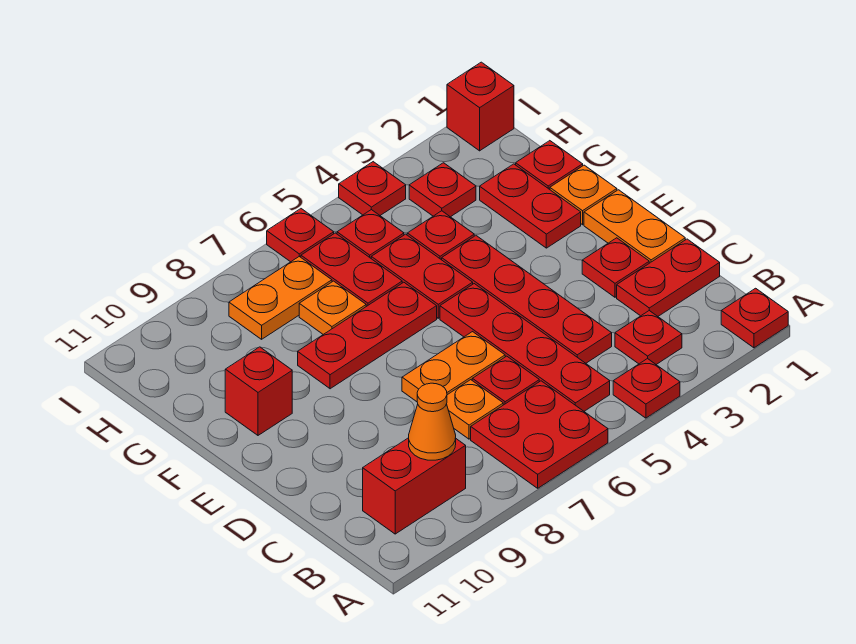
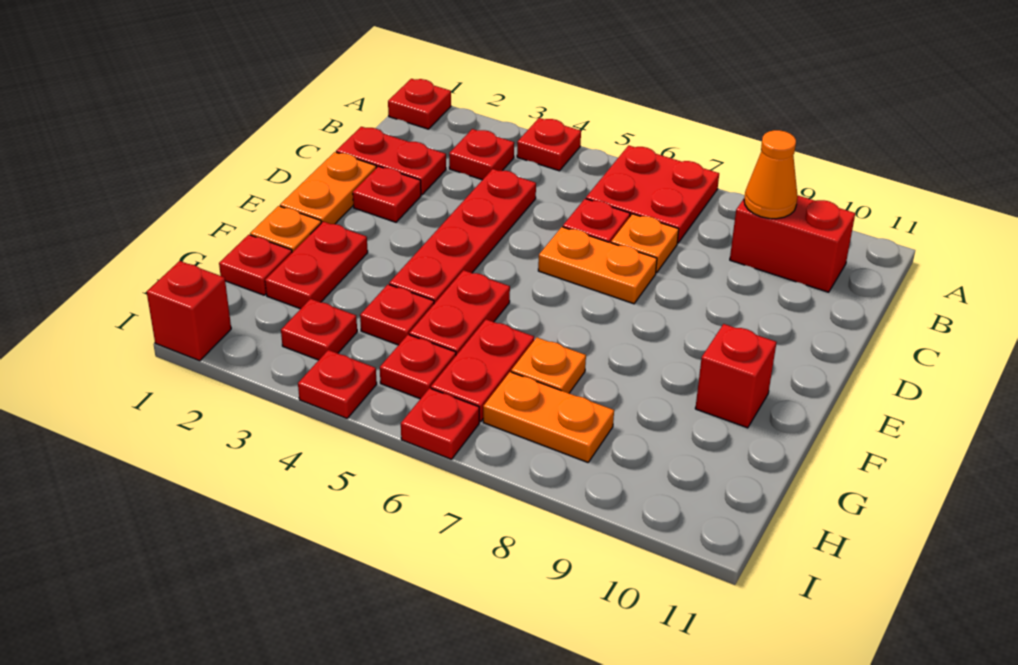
red 1x4 plate [440,284,610,411] -> none
red 1x3 plate [298,282,437,389] -> none

